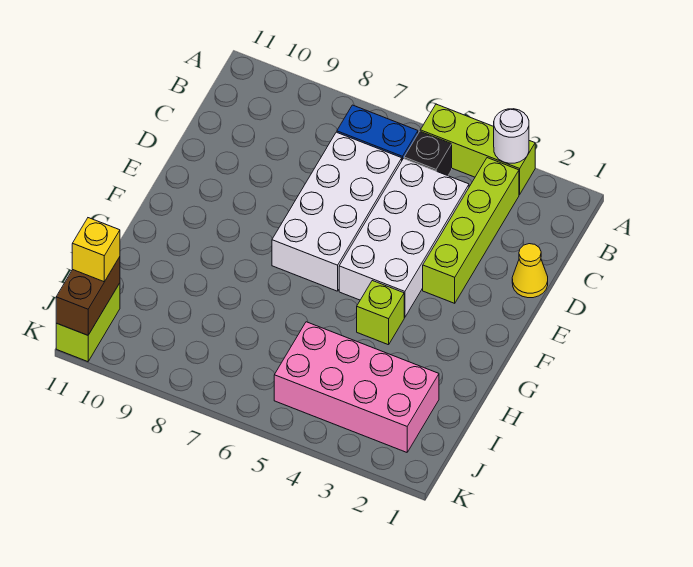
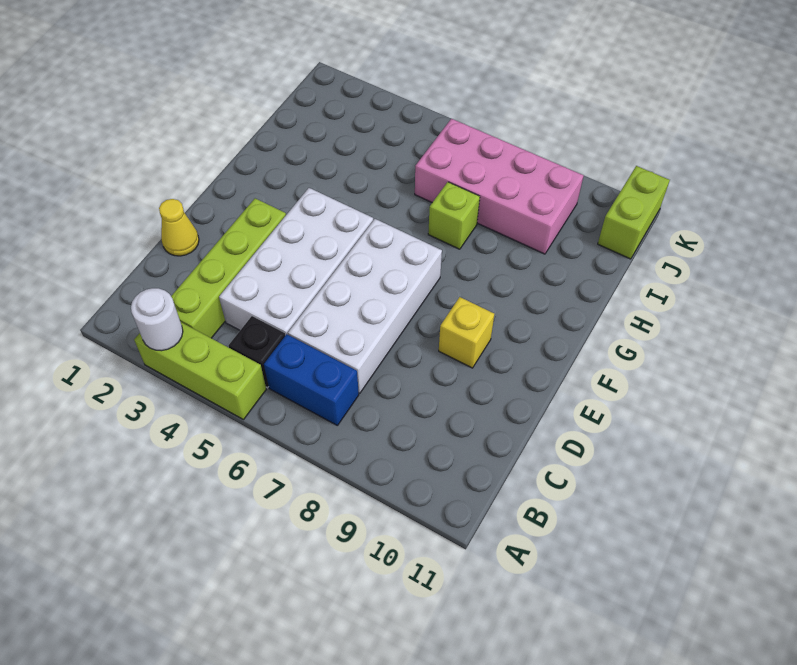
lime 1x1 brick [357,281,404,345] -> lime 1x1 brick moved to [428,182,480,249]
pink 2x4 brick [274,322,439,452] -> pink 2x4 brick moved to [415,119,584,254]
brown 1x2 brick [56,257,120,335] -> none
yellow 1x1 brick [72,218,120,282] -> yellow 1x1 brick moved to [439,297,494,368]

